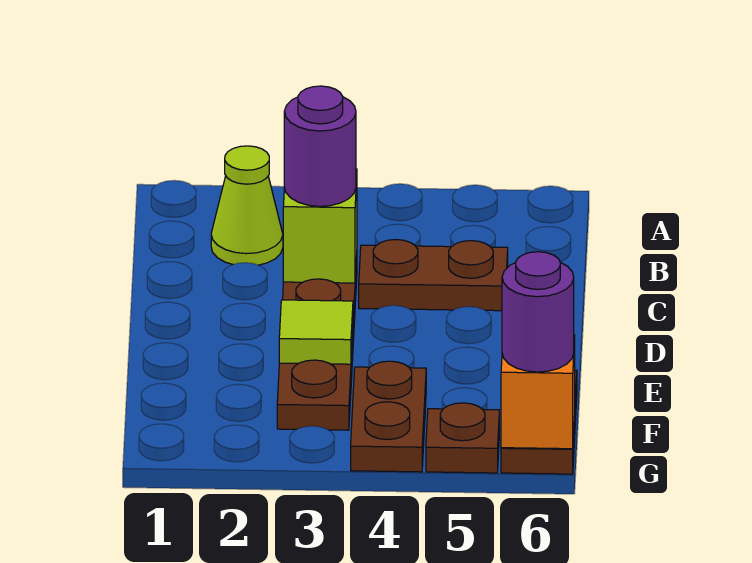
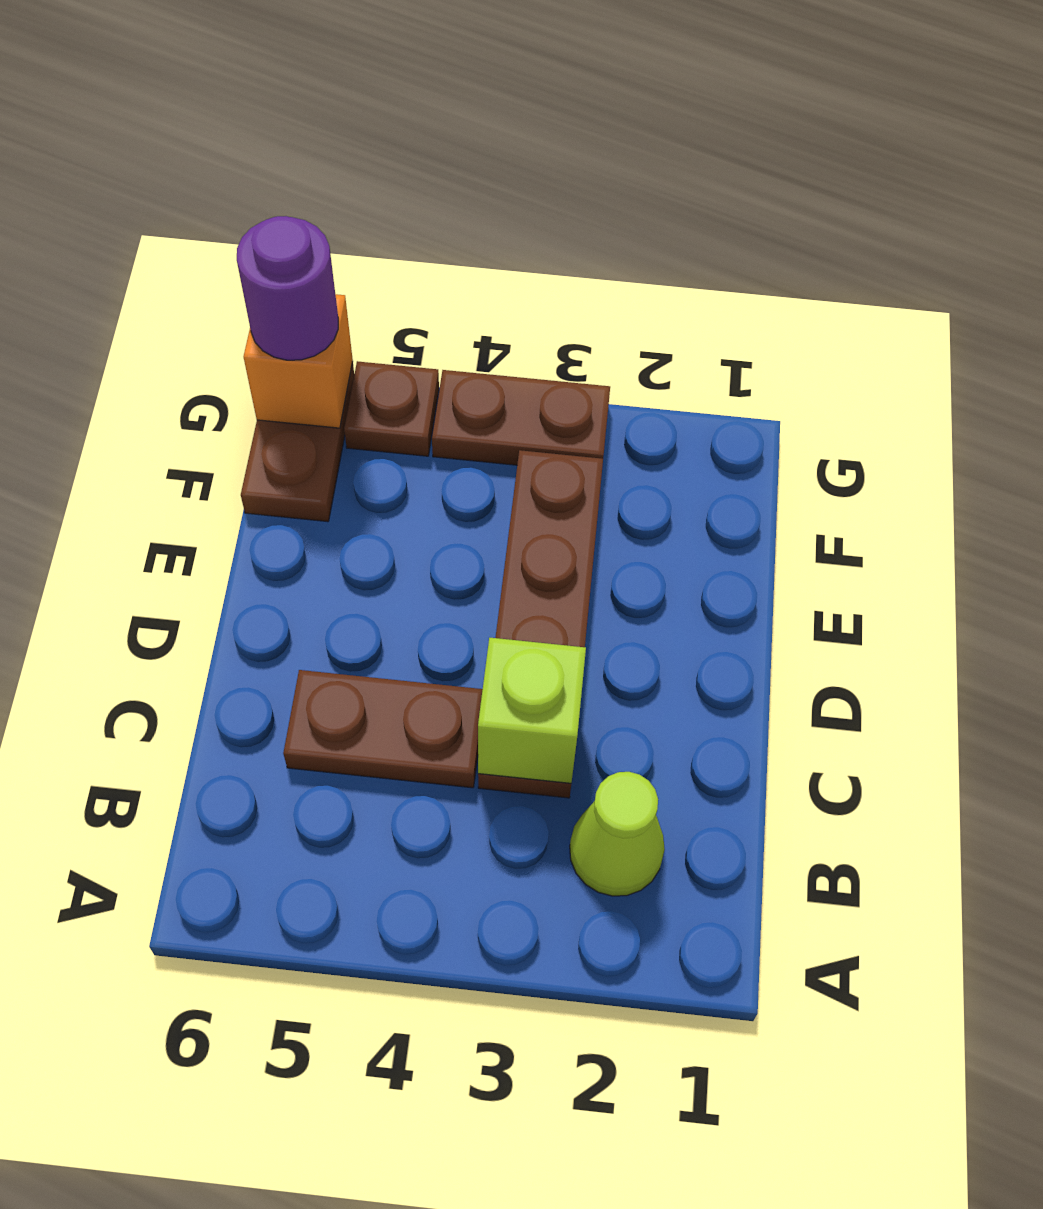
purple 1x1 round brick [284,86,356,206] -> none
lime 1x1 tile [279,300,353,364] -> none
brown 1x2 plate [351,361,426,472] -> brown 1x2 plate turned to [432,370,610,465]

